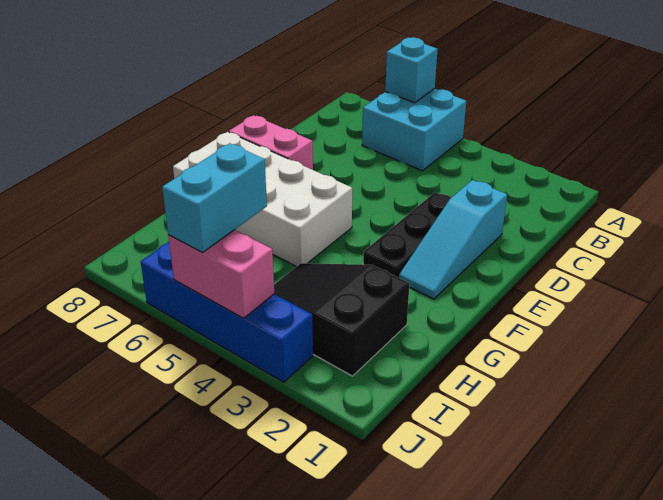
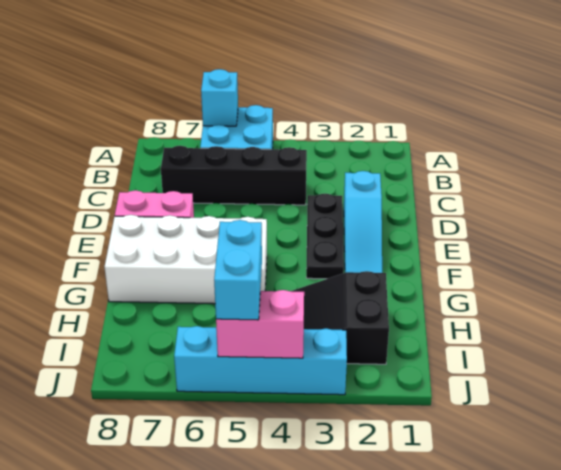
none -> black 1x4 brick [161,146,307,205]
blue 1x4 brick [141,242,313,382] -> cyan 1x4 brick [174,326,347,395]

